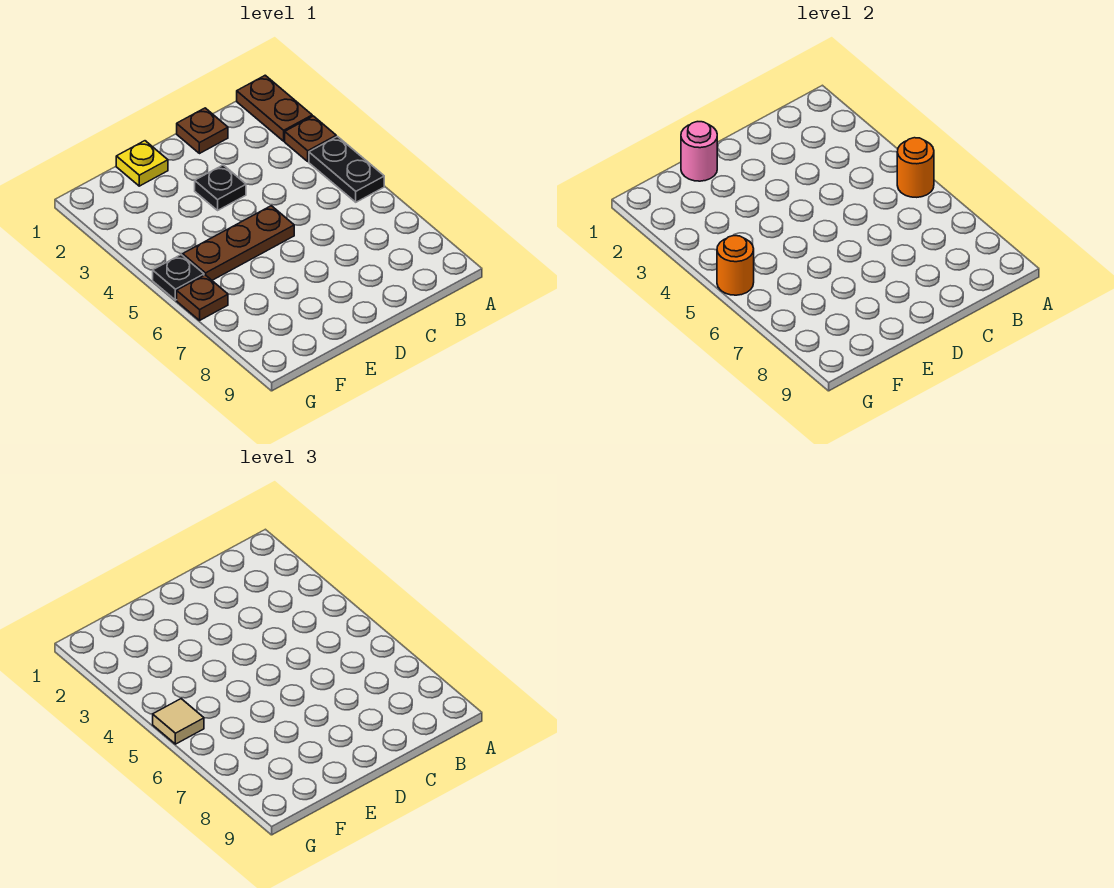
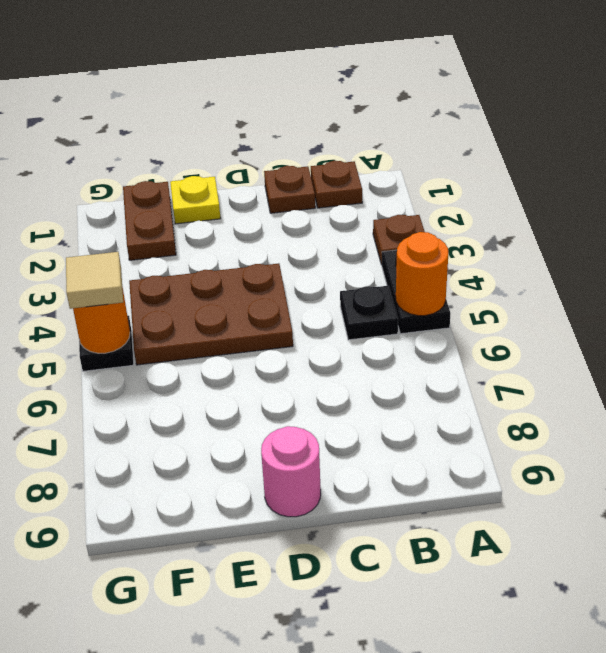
brown 1x2 plate [237,75,312,141] -> brown 1x2 plate moved to [123,181,176,260]
black 1x1 plate [195,165,246,210] -> black 1x1 plate moved to [340,286,398,340]
brown 1x3 plate [183,206,294,280] -> brown 2x3 plate [129,263,293,365]
pink 1x1 round brick [681,122,717,181] -> pink 1x1 round brick moved to [261,426,321,517]
brown 1x1 plate [177,275,228,320] -> brown 1x1 plate moved to [311,161,362,208]

